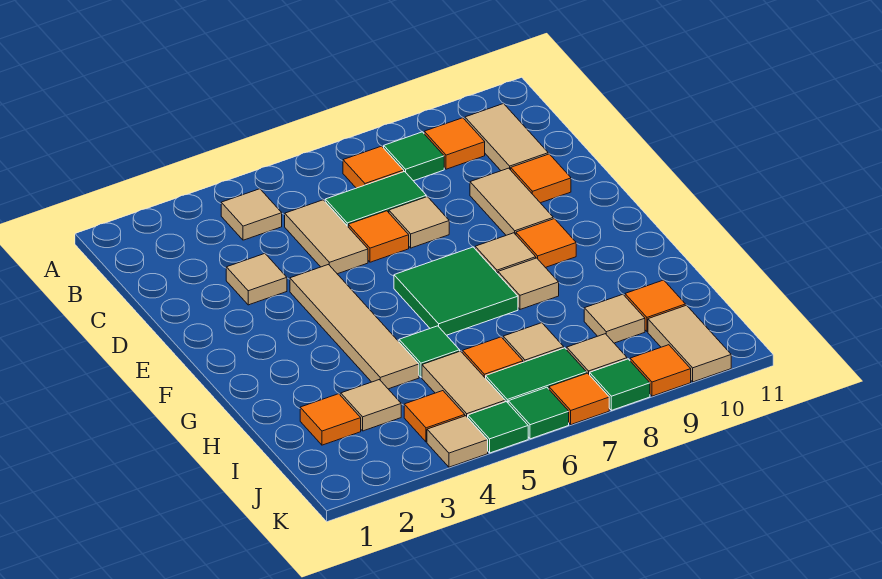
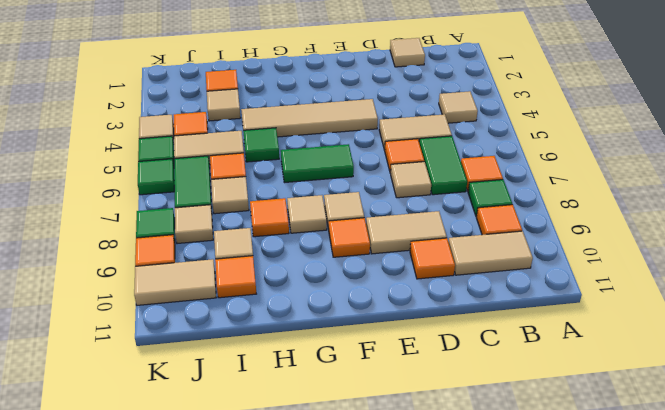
tan 1x1 tile [226,254,287,305] -> tan 1x1 tile moved to [390,38,425,67]
green 2x2 tile [394,247,518,335] -> green 1x2 tile [281,144,354,183]
orange 1x1 tile [549,373,609,425] -> orange 1x1 tile moved to [250,198,289,237]

